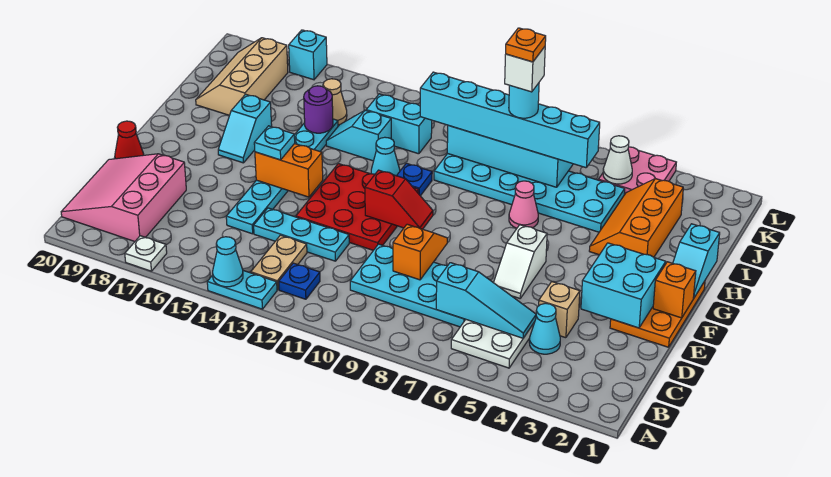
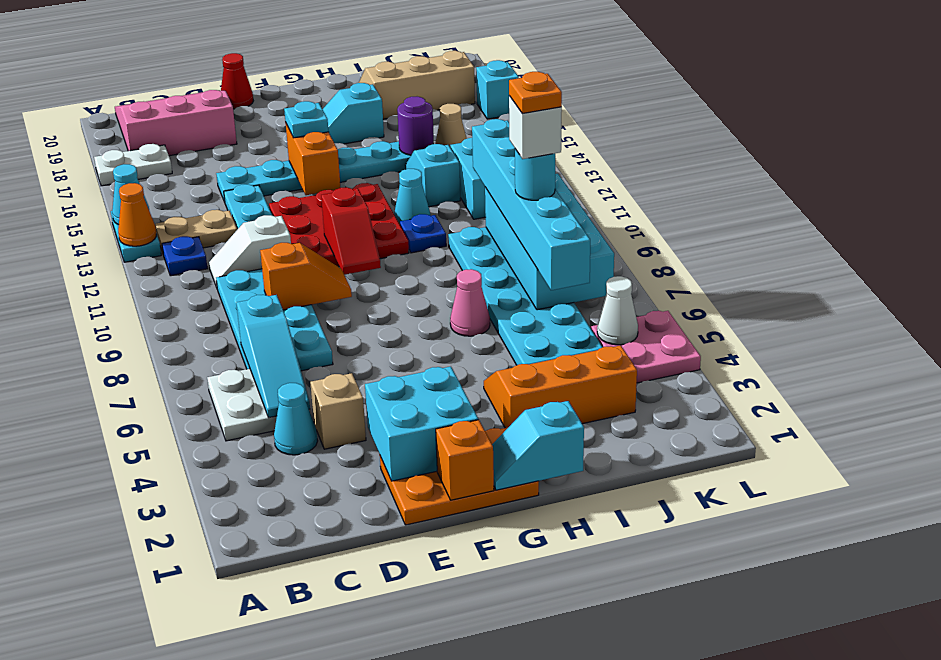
none -> orange 1x1 cone [118,183,156,246]
white 1x1 plate [125,236,167,271] -> white 1x2 plate [94,144,172,186]
white 1x2 slope [494,225,547,298] -> white 1x2 slope moved to [209,215,291,288]

